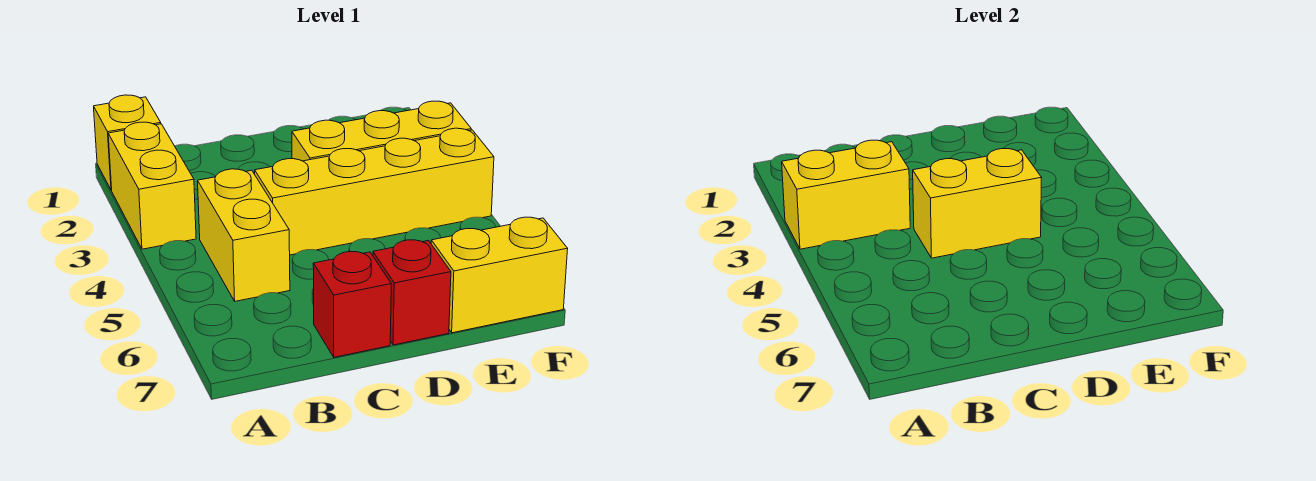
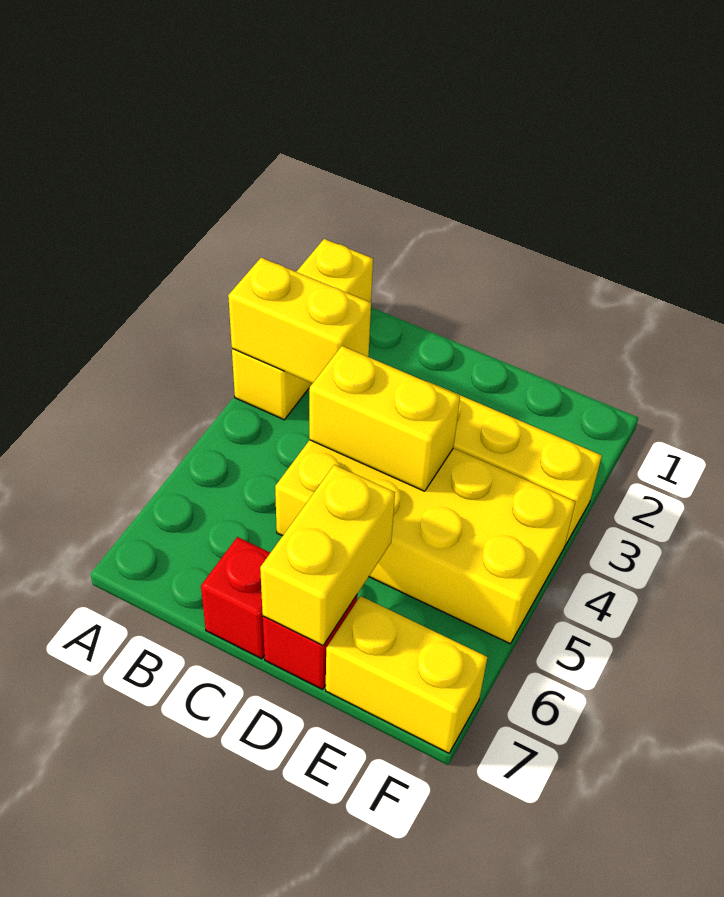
yellow 1x2 brick [198,169,290,301] -> yellow 1x2 brick moved to [260,465,395,645]
yellow 1x4 brick [255,128,494,255] -> yellow 2x4 brick [275,440,575,644]

